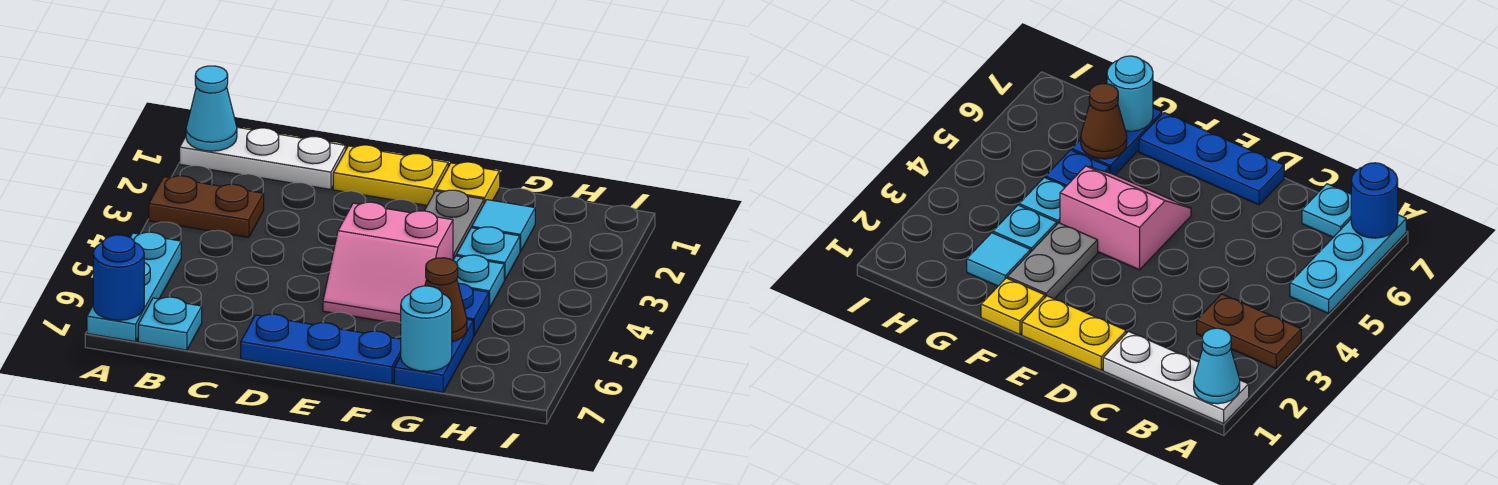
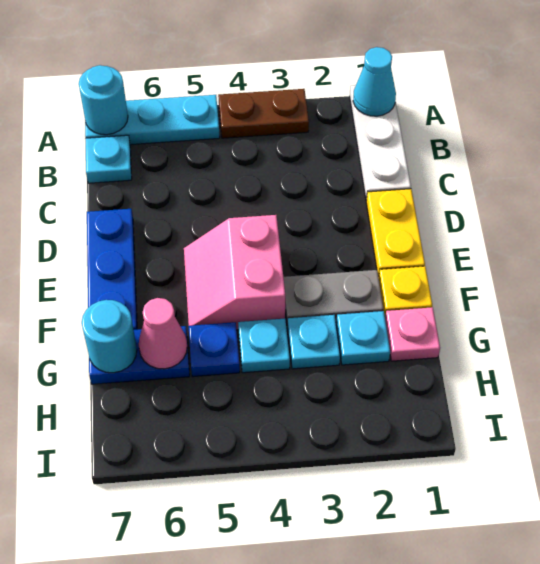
brown 1x2 plate [149,176,264,237] -> brown 1x2 plate turned to [218,89,309,138]
blue 1x1 round brick [93,235,144,320] -> cyan 1x1 round brick [79,65,128,135]
none -> pink 1x1 plate [385,307,440,361]
cyan 1x1 tile [472,200,535,252] -> cyan 1x1 plate [336,311,390,365]
brown 1x1 cone [425,258,467,342] -> pink 1x1 cone [139,298,187,369]

